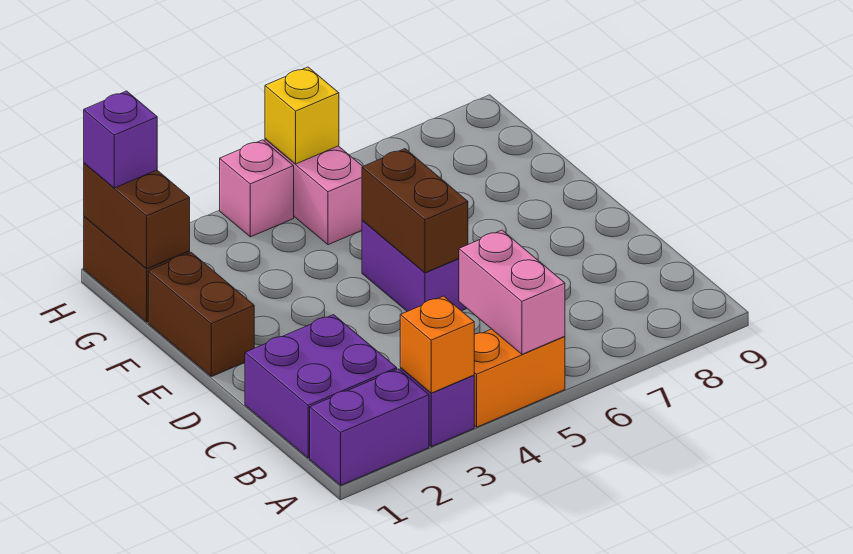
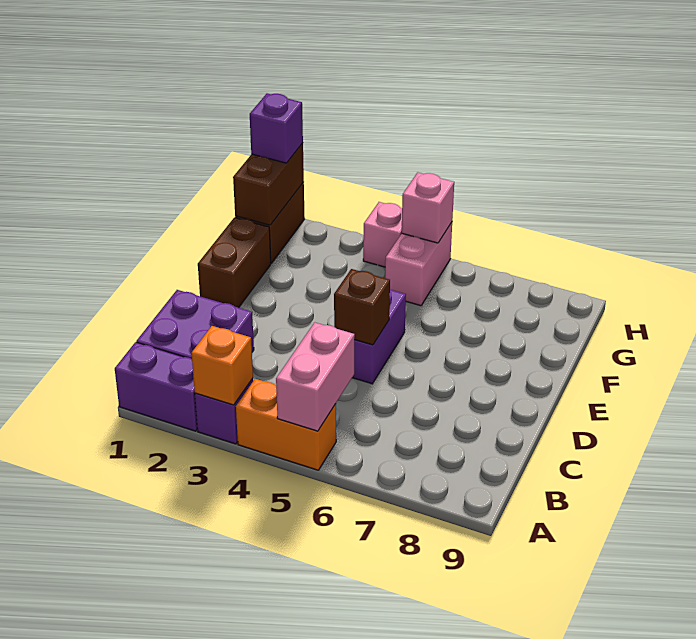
brown 1x2 brick [362,149,468,273] -> brown 1x1 brick [334,269,390,345]
yellow 1x1 brick [265,67,339,164] -> pink 1x1 brick [402,172,454,243]

